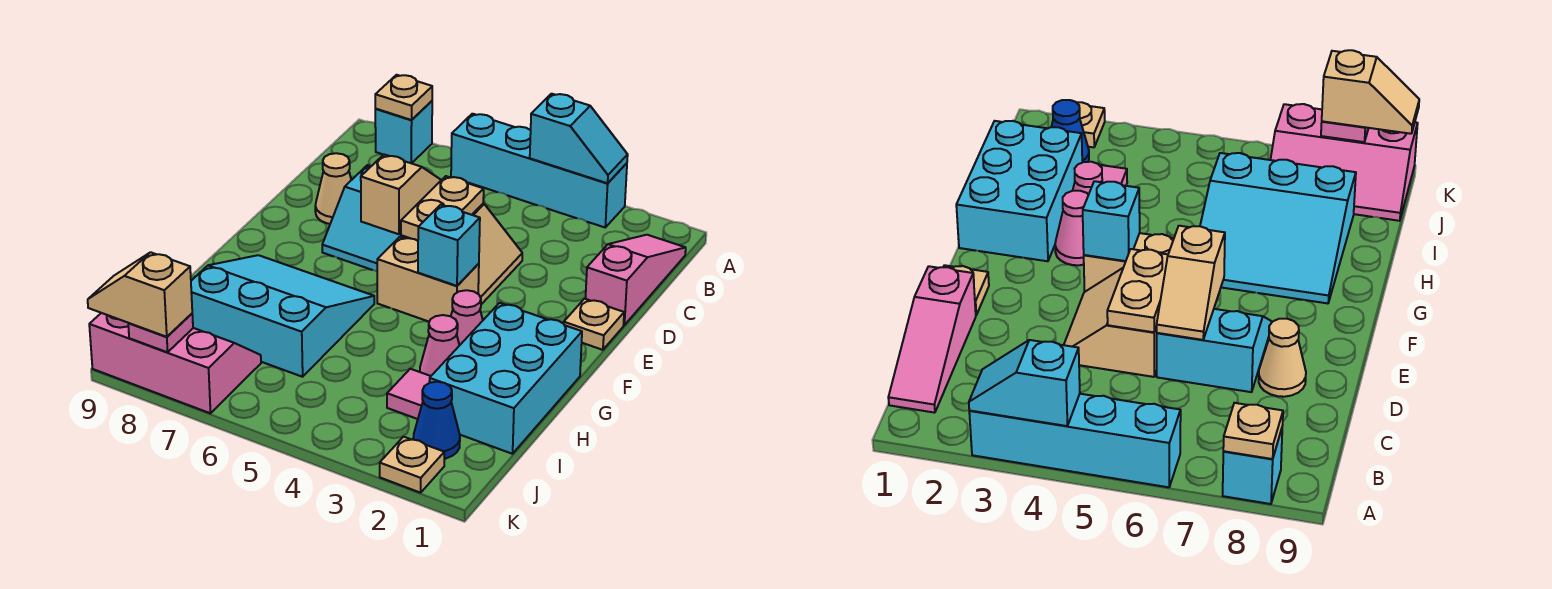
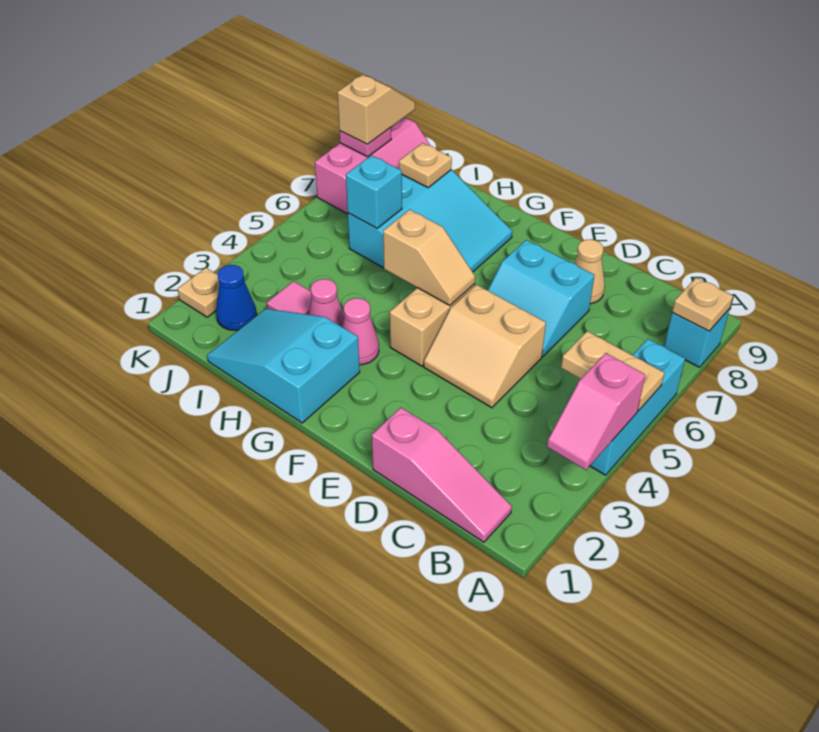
cyan 1x4 brick [451,114,627,227] -> cyan 1x3 brick [590,339,685,475]
cyan 1x2 slope [530,94,628,183] -> pink 1x2 slope [547,353,645,470]
tan 1x2 plate [401,176,484,241] -> tan 1x2 plate moved to [561,331,664,411]
cyan 2x2 slope [322,165,401,271] -> cyan 2x2 slope turned to [488,240,594,357]
tan 1x2 slope [361,155,441,234] -> tan 1x2 slope moved to [383,210,475,306]
tan 1x1 plate [564,299,624,350] -> tan 1x1 plate moved to [399,143,452,187]
cyan 1x1 brick [418,205,480,286] -> cyan 1x1 brick moved to [346,155,402,228]
cyan 2x3 brick [429,303,582,454] -> cyan 2x3 slope [207,309,360,423]

